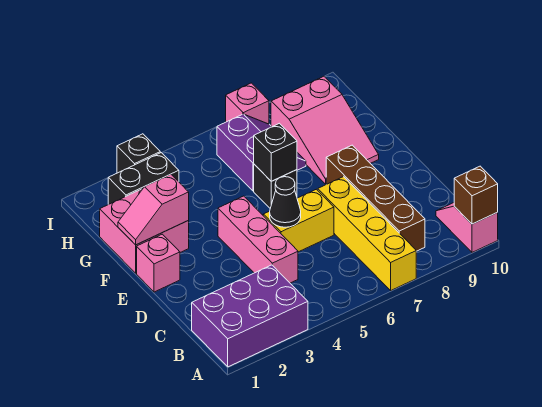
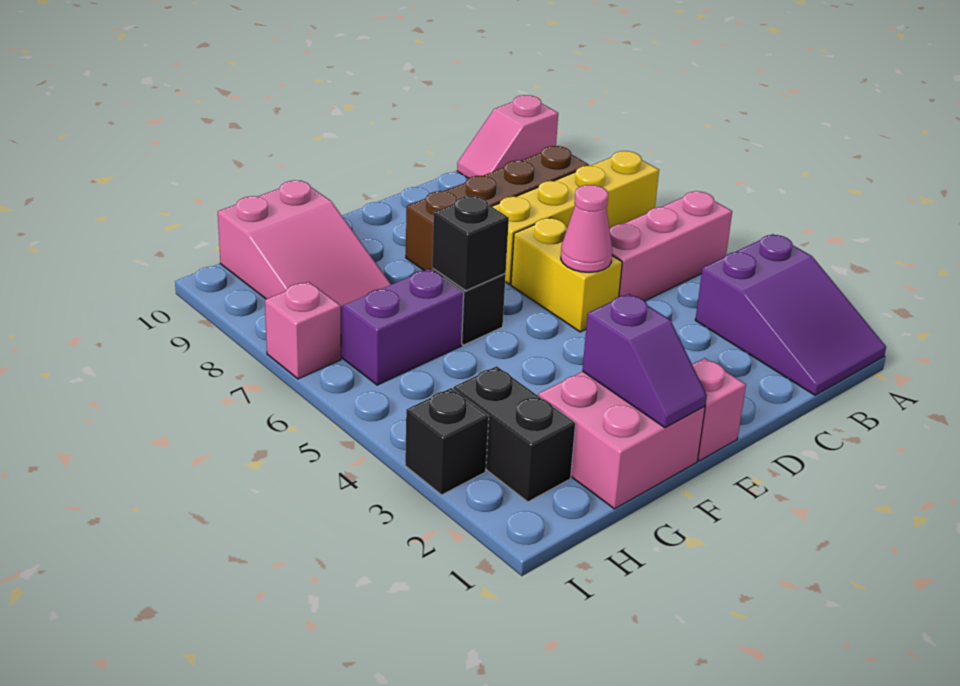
purple 2x3 brick [192,265,308,367] -> purple 2x3 slope [695,234,886,395]
brown 1x1 brick [454,166,498,224] -> none
pink 1x3 brick [218,196,298,283] -> pink 1x3 brick moved to [610,191,732,301]
black 1x1 cone [270,177,301,227] -> pink 1x1 cone [561,185,612,273]
pink 1x2 slope [118,174,189,245] -> purple 1x2 slope [582,294,707,428]
pink 2x3 slope [271,76,379,184] -> pink 2x3 slope turned to [218,180,391,306]

